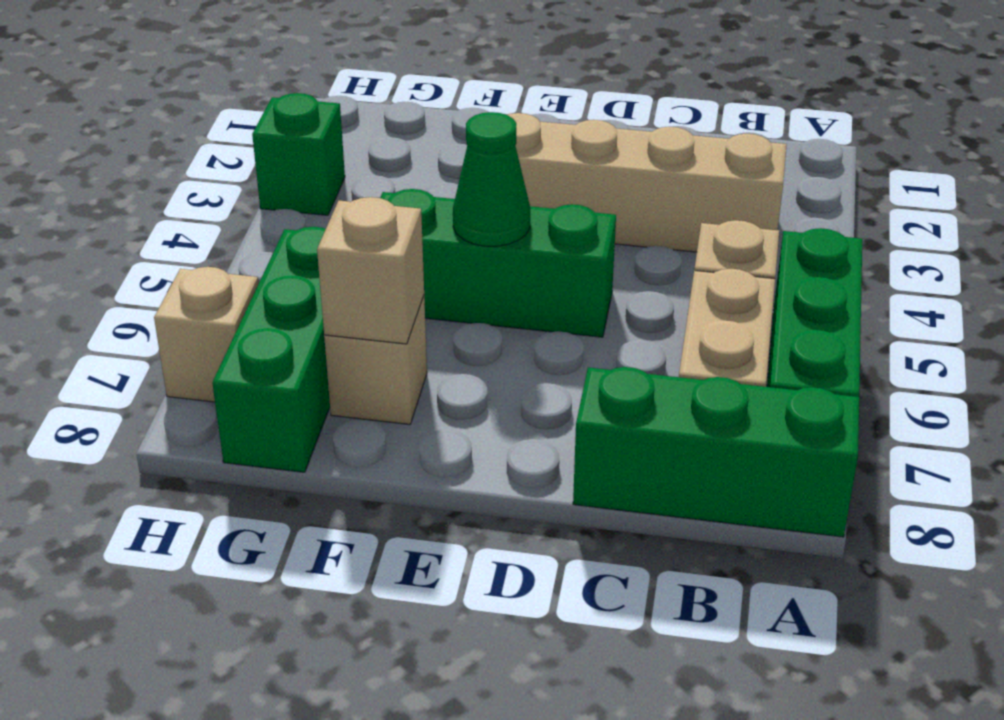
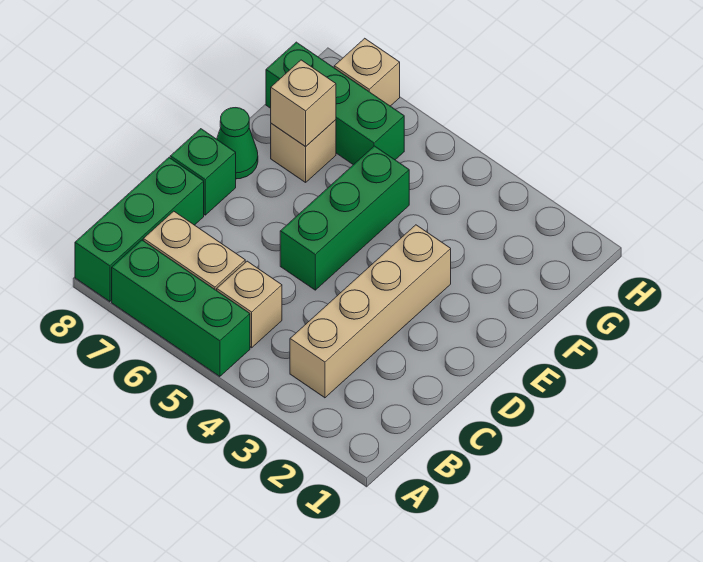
green 1x1 cone [453,112,530,246] -> green 1x1 cone moved to [217,108,258,179]
green 1x1 brick [252,93,345,215] -> green 1x1 brick moved to [170,129,236,215]

